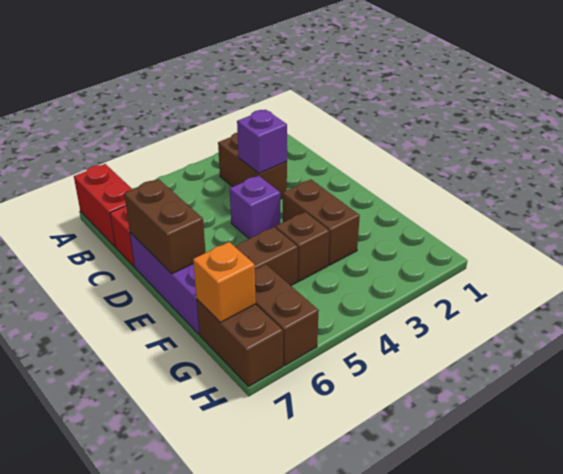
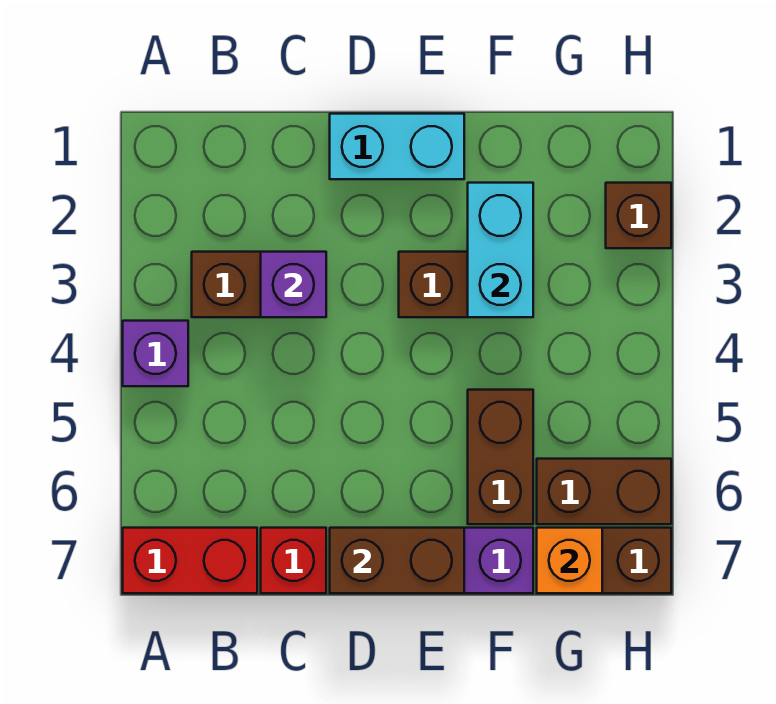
none -> cyan 1x2 brick [330,114,464,179]
purple 1x1 brick [230,176,280,239] -> purple 1x1 brick moved to [123,321,188,386]
none -> cyan 1x2 brick [468,183,533,317]
brown 1x1 brick [276,212,329,281] -> brown 1x1 brick moved to [606,183,671,248]

